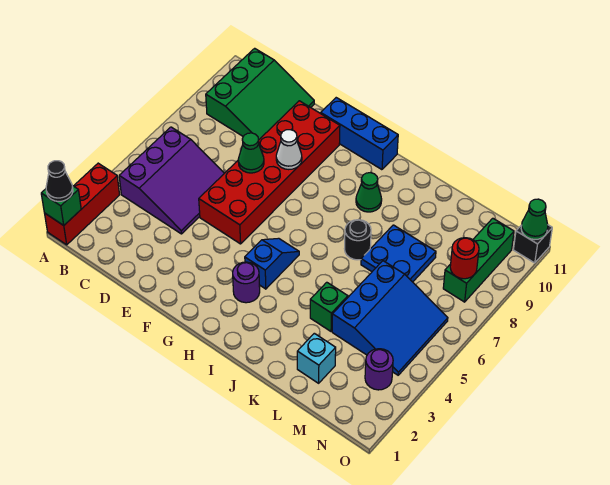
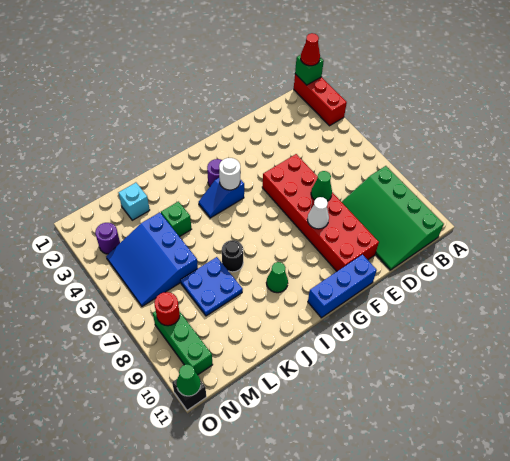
black 1x1 cone [46,161,73,201] -> red 1x1 cone [301,33,320,66]
purple 3x3 slope [119,127,224,234] -> none
green 3x3 slope [206,48,314,140] -> green 3x4 slope [342,166,444,270]
blue 1x2 slope [245,238,299,289] -> blue 1x2 slope turned to [199,178,244,218]
none -> white 1x1 round brick [219,158,240,190]

